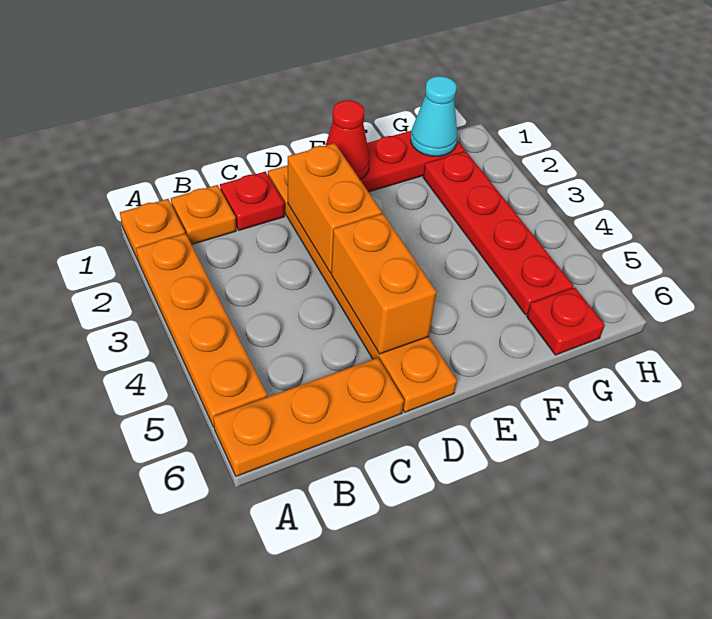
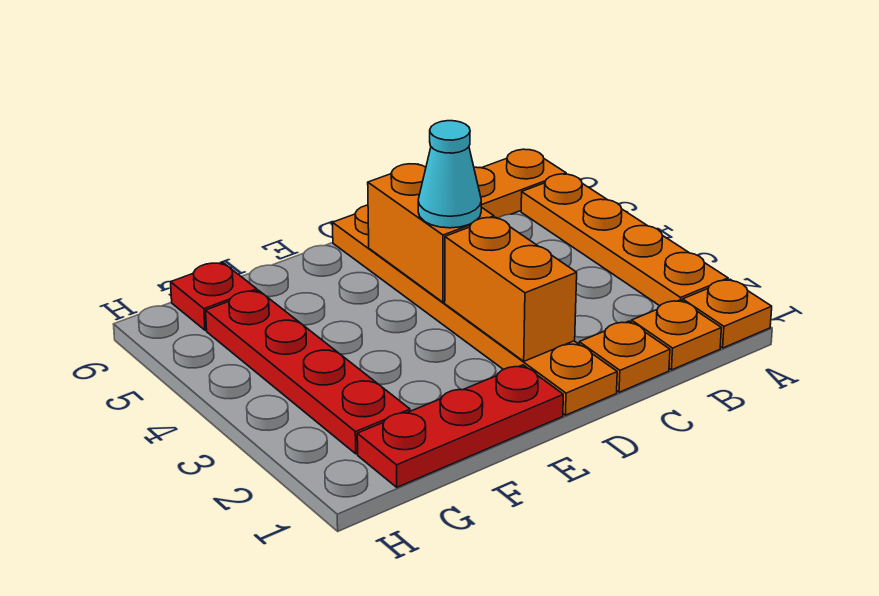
red 1x1 plate [220,172,285,230] -> orange 1x1 plate [579,321,670,392]
red 1x1 cone [325,100,370,179] -> none
cyan 1x1 cone [411,76,458,156] -> cyan 1x1 cone moved to [418,121,481,228]

